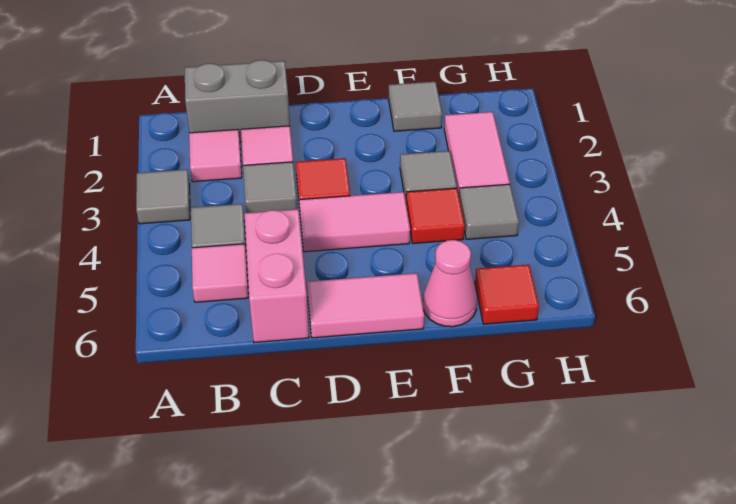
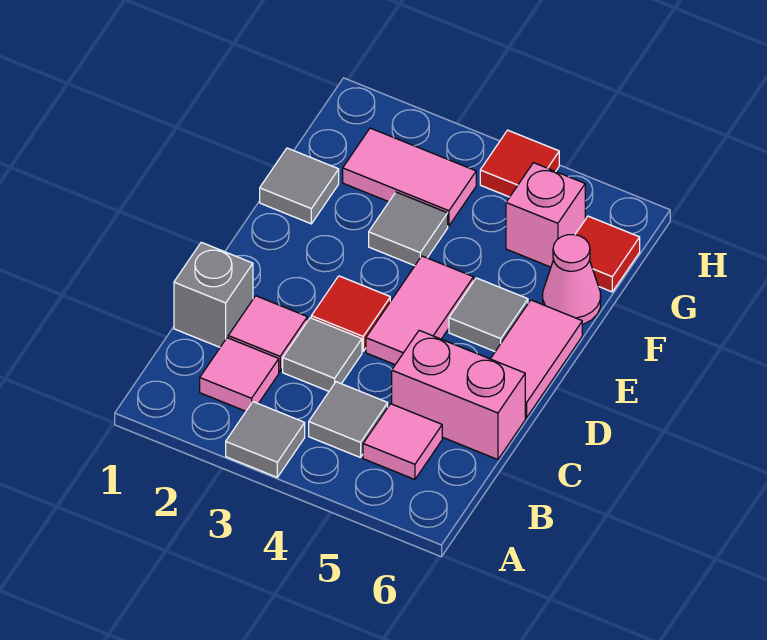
grey 1x2 brick [185,60,290,142] -> grey 1x1 brick [174,242,253,347]
red 1x1 tile [406,188,465,243] -> red 1x1 tile moved to [480,130,559,197]
grey 1x1 tile [459,184,519,239] -> grey 1x1 tile moved to [449,278,528,351]
none -> pink 1x1 brick [506,163,585,267]

